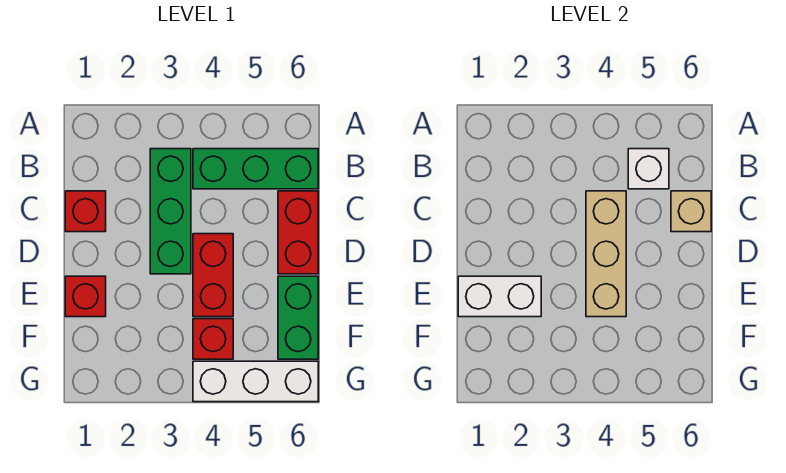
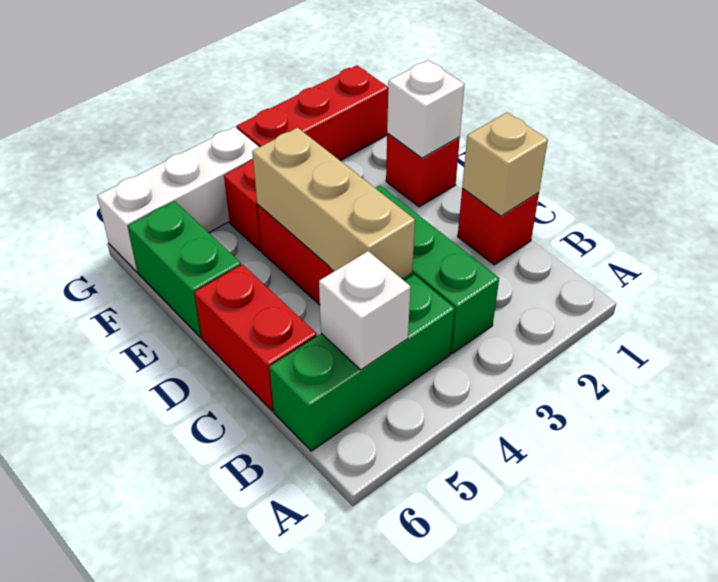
tan 1x1 brick [671,191,711,232] -> tan 1x1 brick moved to [462,113,548,216]
white 1x2 brick [458,276,541,317] -> white 1x1 brick [387,60,464,158]
none -> red 1x3 brick [237,65,388,161]

